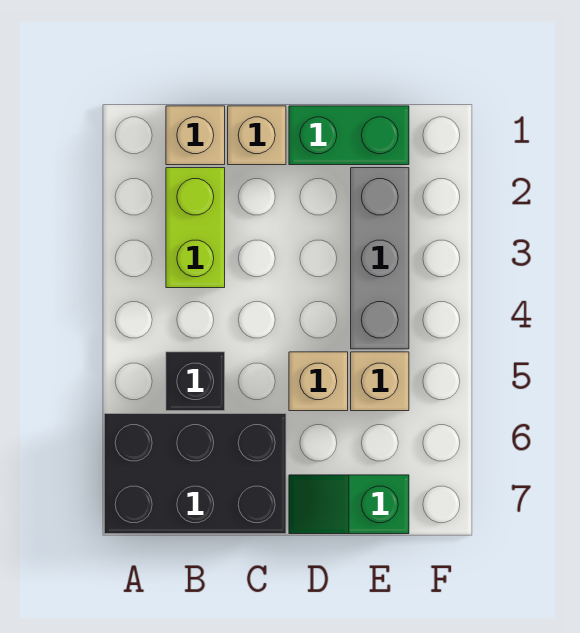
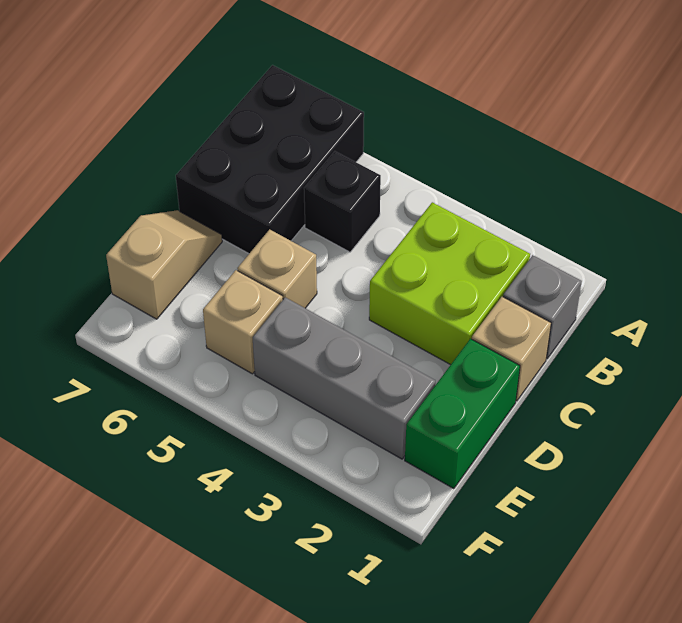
tan 1x1 brick [166,106,225,165] -> grey 1x1 brick [503,255,582,359]
lime 1x2 brick [166,168,225,288] -> lime 2x2 brick [369,202,530,365]
green 1x2 slope [289,475,409,534] -> tan 1x2 slope [106,210,222,319]

